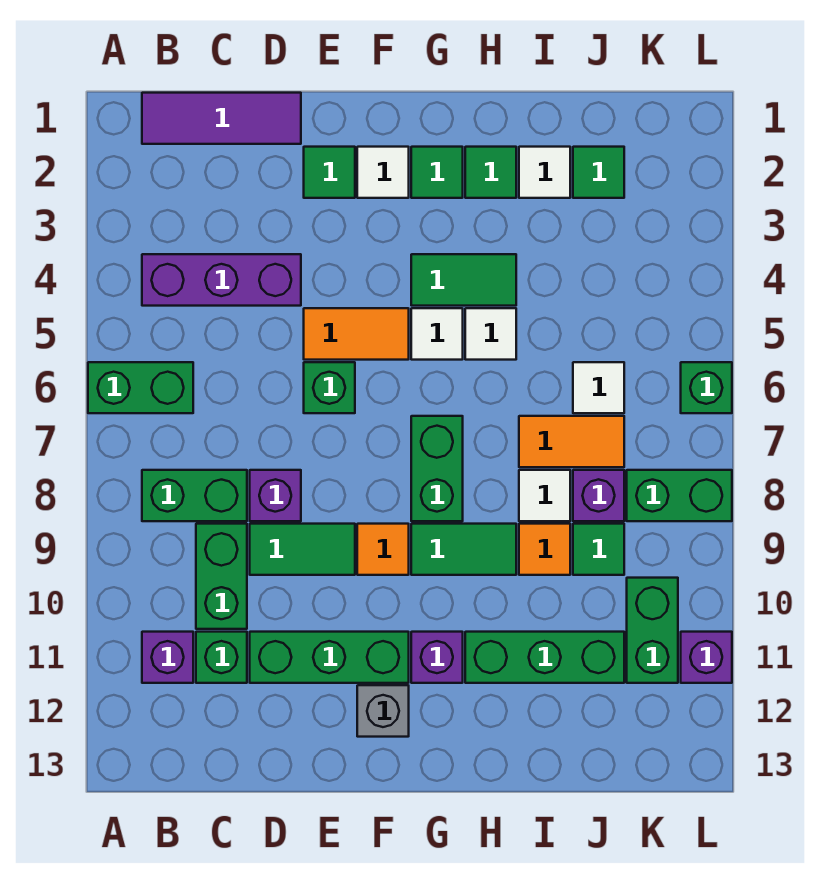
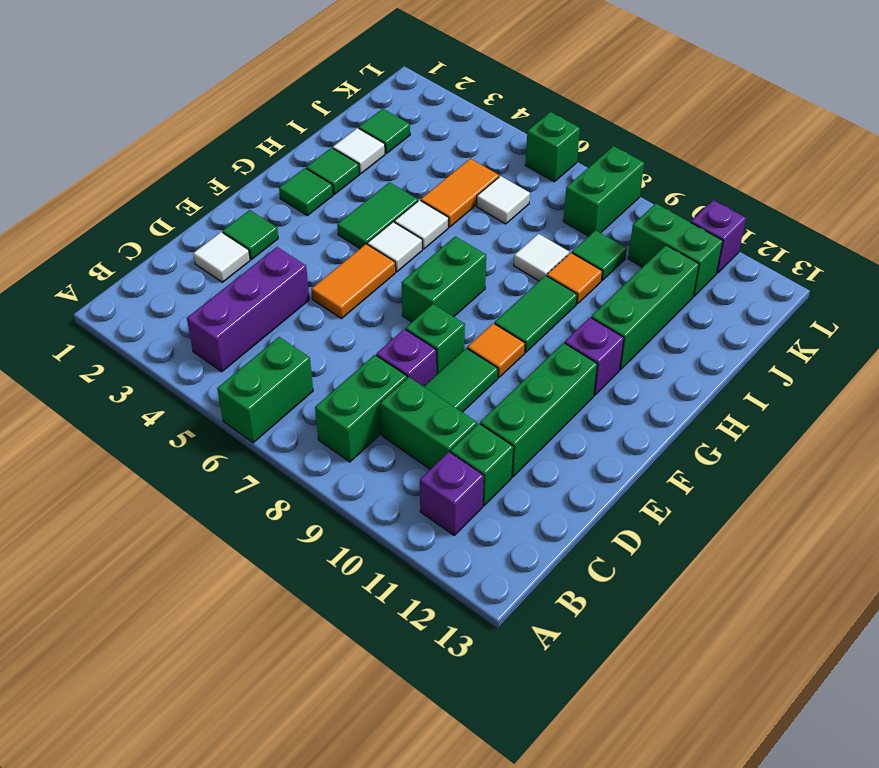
purple 1x3 tile [142,93,301,144] -> none
green 1x1 brick [304,362,355,413] -> green 1x1 brick moved to [406,304,465,375]
white 1x1 tile [357,147,409,198] -> white 1x1 tile moved to [193,232,250,282]
grey 1x1 brick [357,685,409,737] -> none
green 1x2 brick [411,416,463,521] -> green 1x2 brick turned to [401,236,486,322]
orange 1x2 tile [519,416,624,467] -> orange 1x2 tile moved to [421,159,499,227]
purple 1x1 brick [573,470,624,521] -> none

